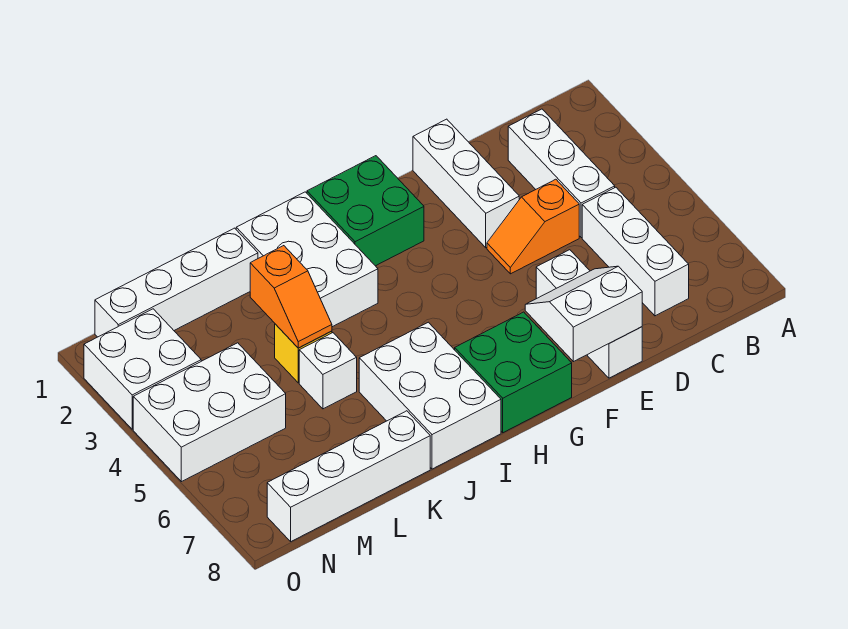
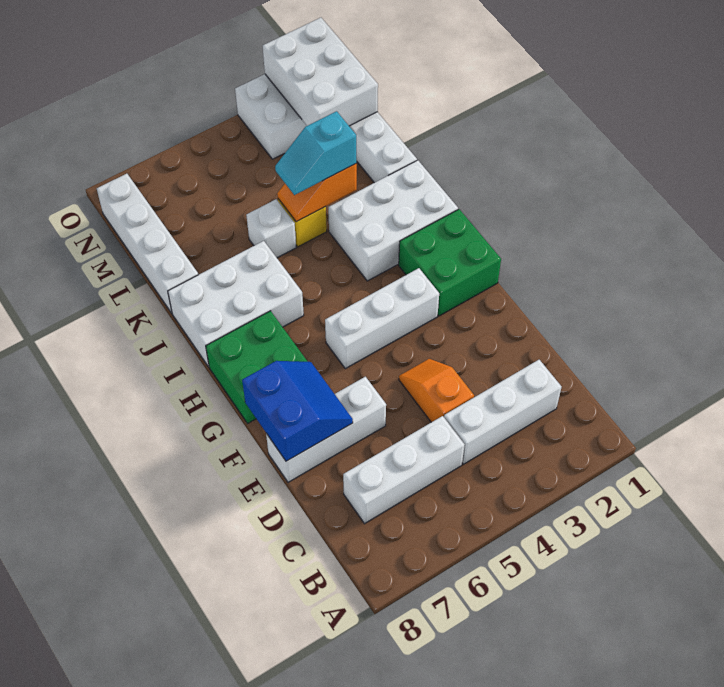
white 1x3 brick [413,119,519,248] -> white 1x3 brick moved to [325,268,439,369]
white 2x2 slope [525,266,642,362] -> blue 2x2 slope [242,361,353,461]
none -> cyan 1x2 slope [275,111,357,195]
white 2x3 brick [133,343,286,482] -> white 2x3 brick moved to [263,18,378,126]

